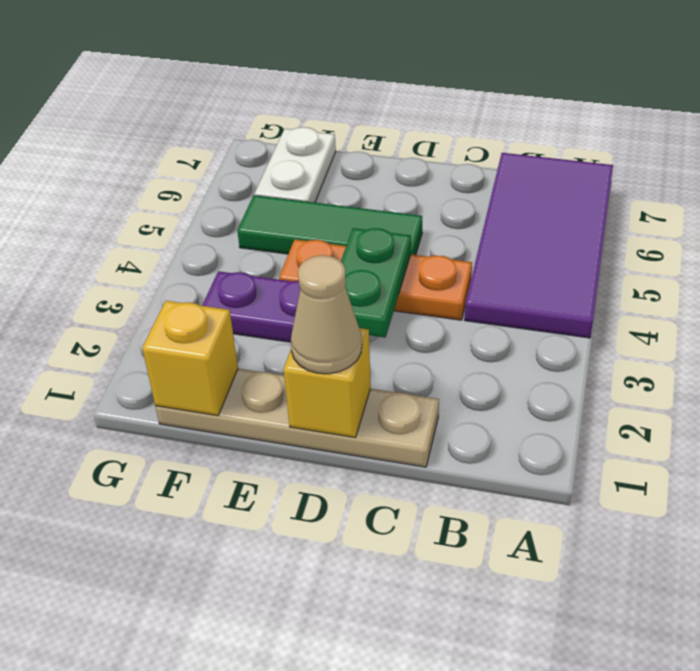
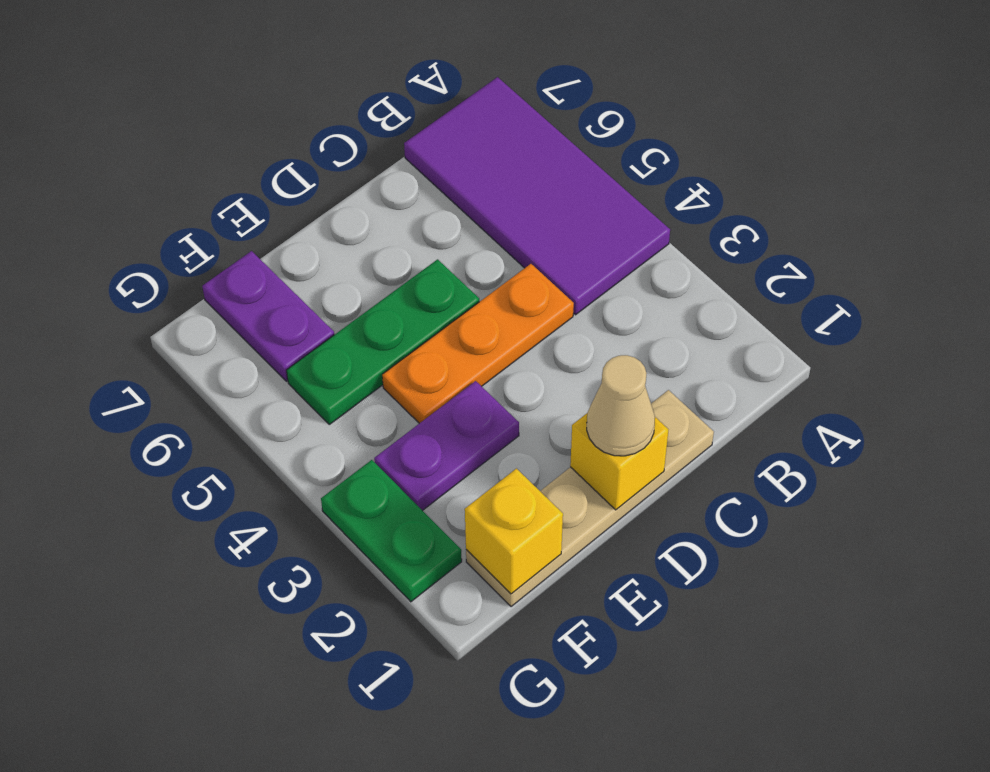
green 1x2 plate [341,228,411,338] -> green 1x2 plate moved to [321,460,462,602]
green 1x3 tile [237,195,422,255] -> green 1x3 plate [287,259,479,424]
white 1x2 plate [254,127,336,203] -> purple 1x2 plate [202,251,334,381]

